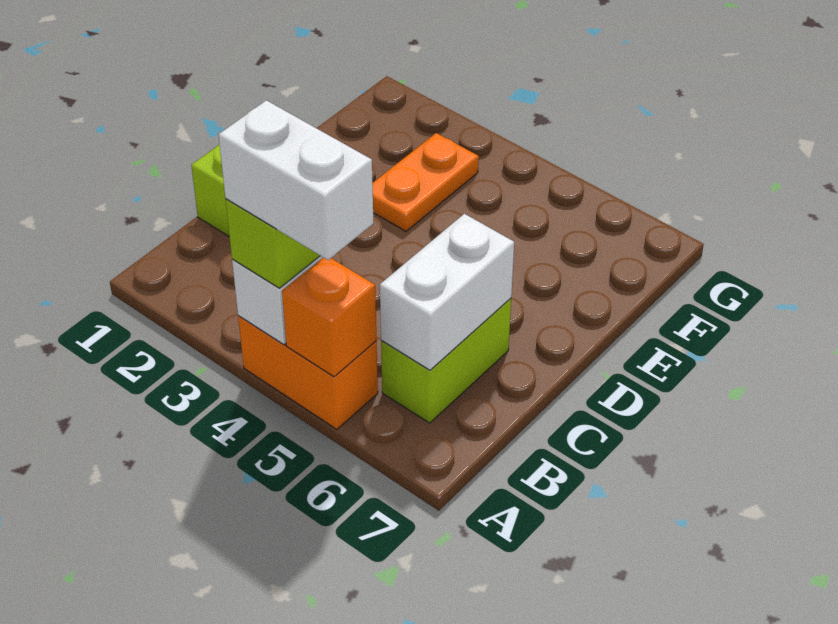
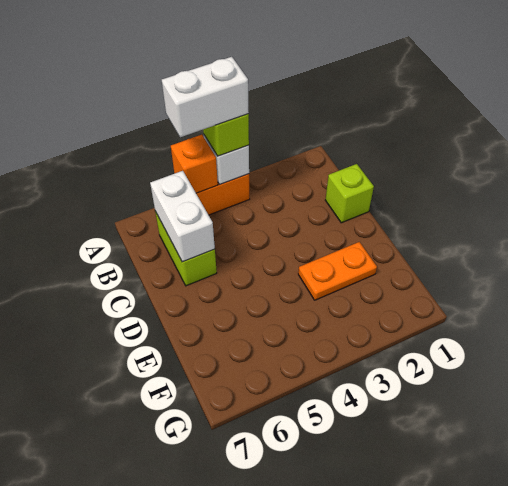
orange 1x2 plate [372,133,479,231] -> orange 1x2 plate turned to [298,242,377,300]

